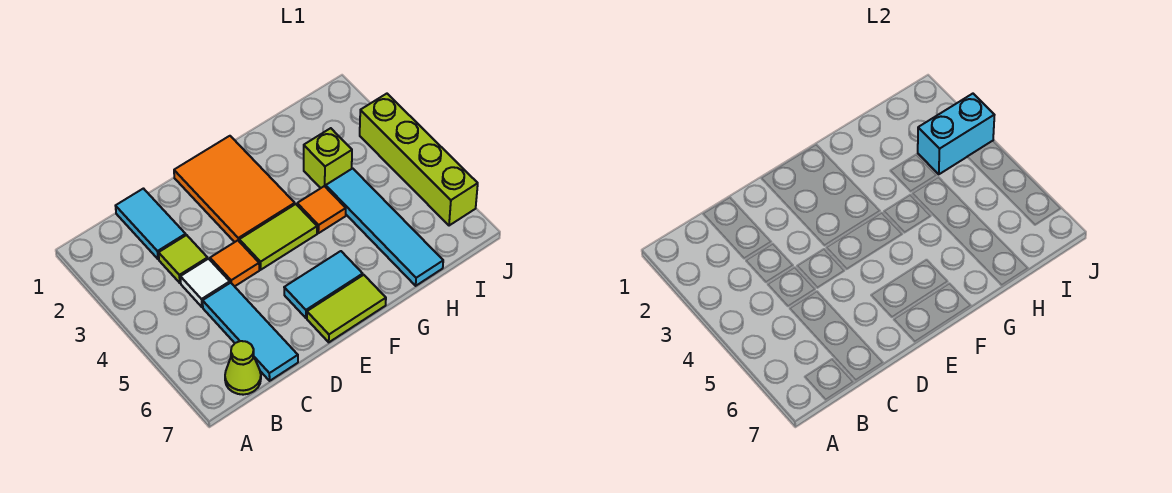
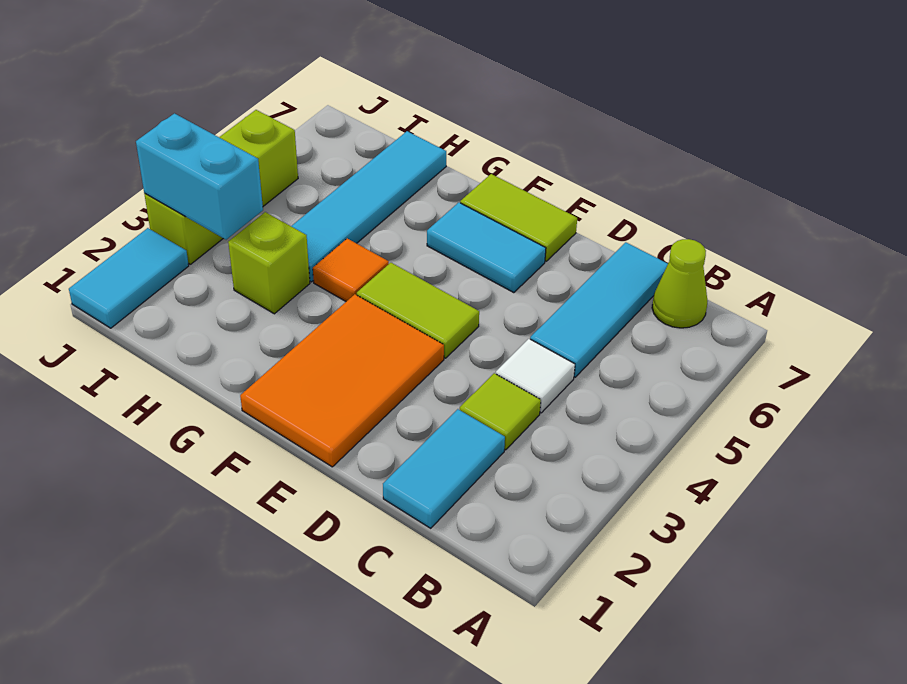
orange 1x1 tile [210,240,259,286] -> none
none -> cyan 1x2 tile [69,228,189,328]
lime 1x4 brick [360,94,478,226] -> lime 1x3 brick [144,110,298,264]

